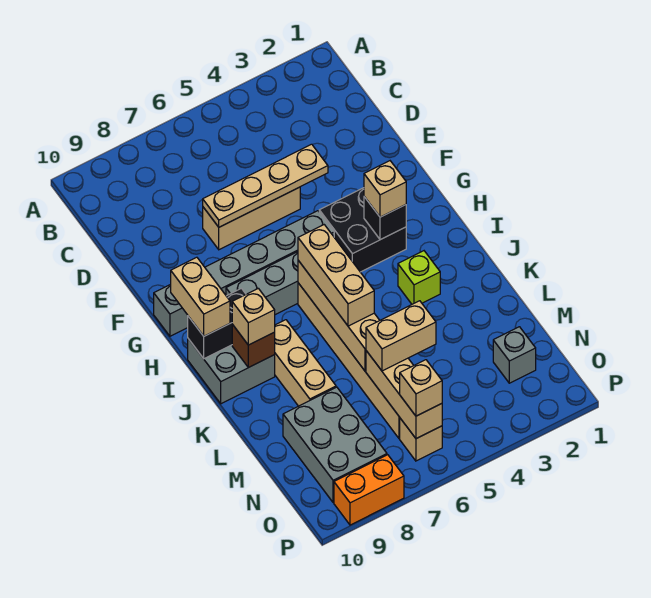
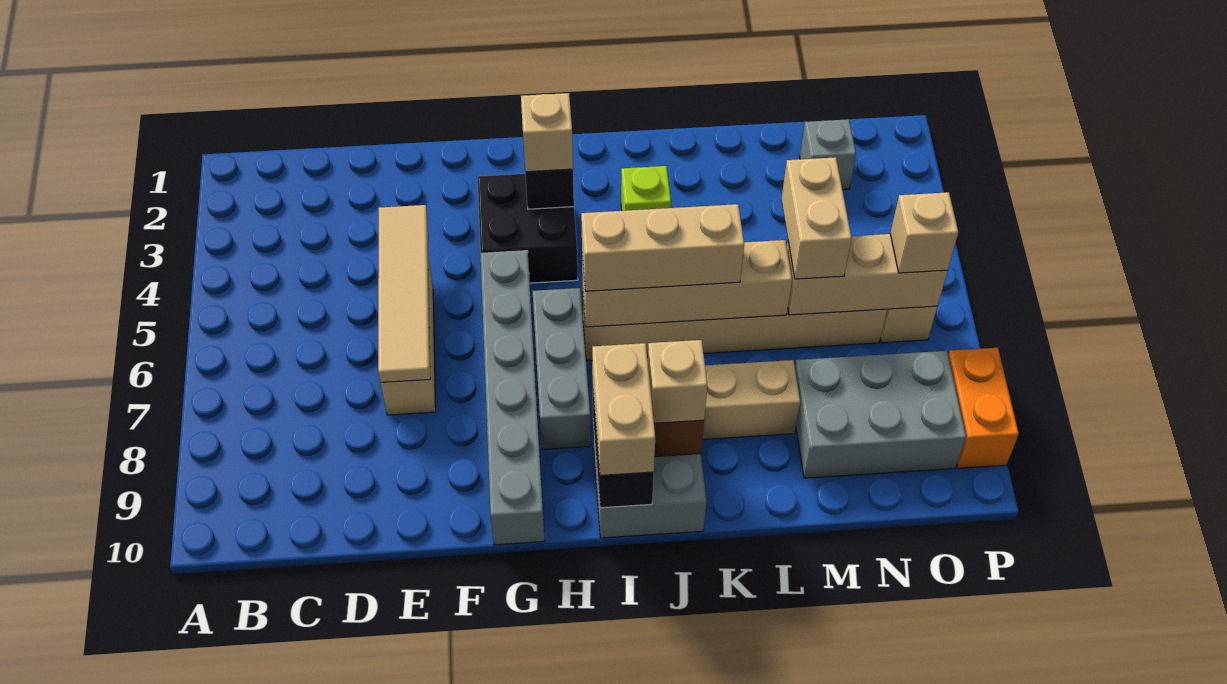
tan 1x4 plate [203,144,328,227] -> tan 1x4 tile [378,205,430,382]
tan 1x2 brick [171,257,230,336] -> tan 1x2 brick turned to [592,343,655,475]

